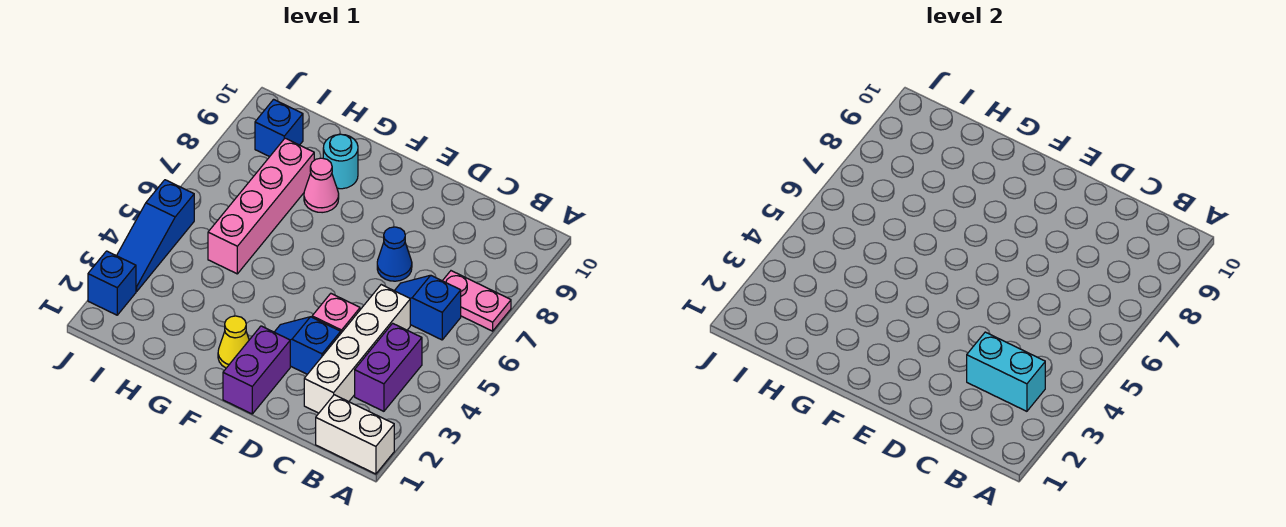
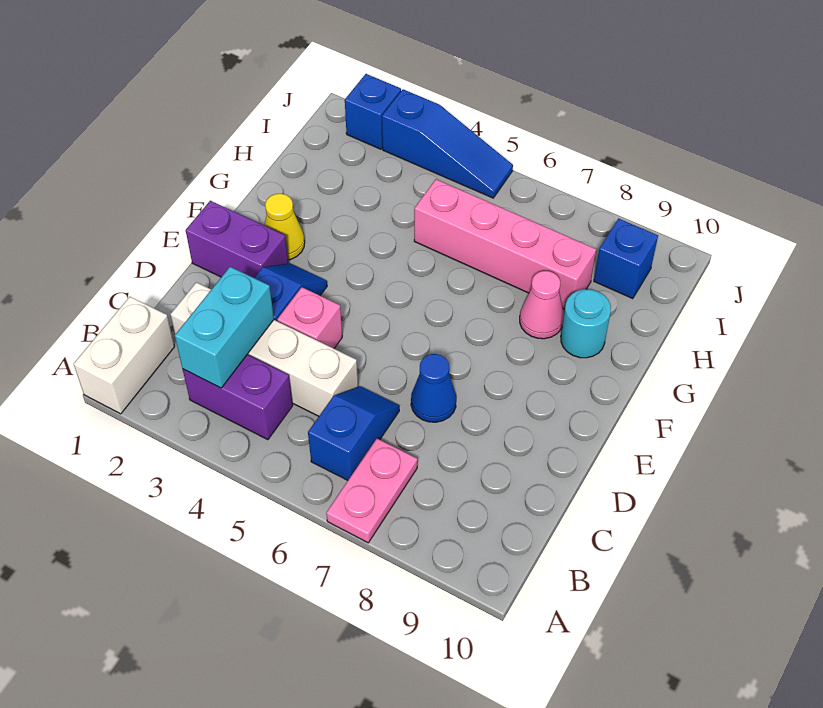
blue 1x3 slope [117,180,194,291] -> blue 1x3 slope turned to [382,89,513,198]

